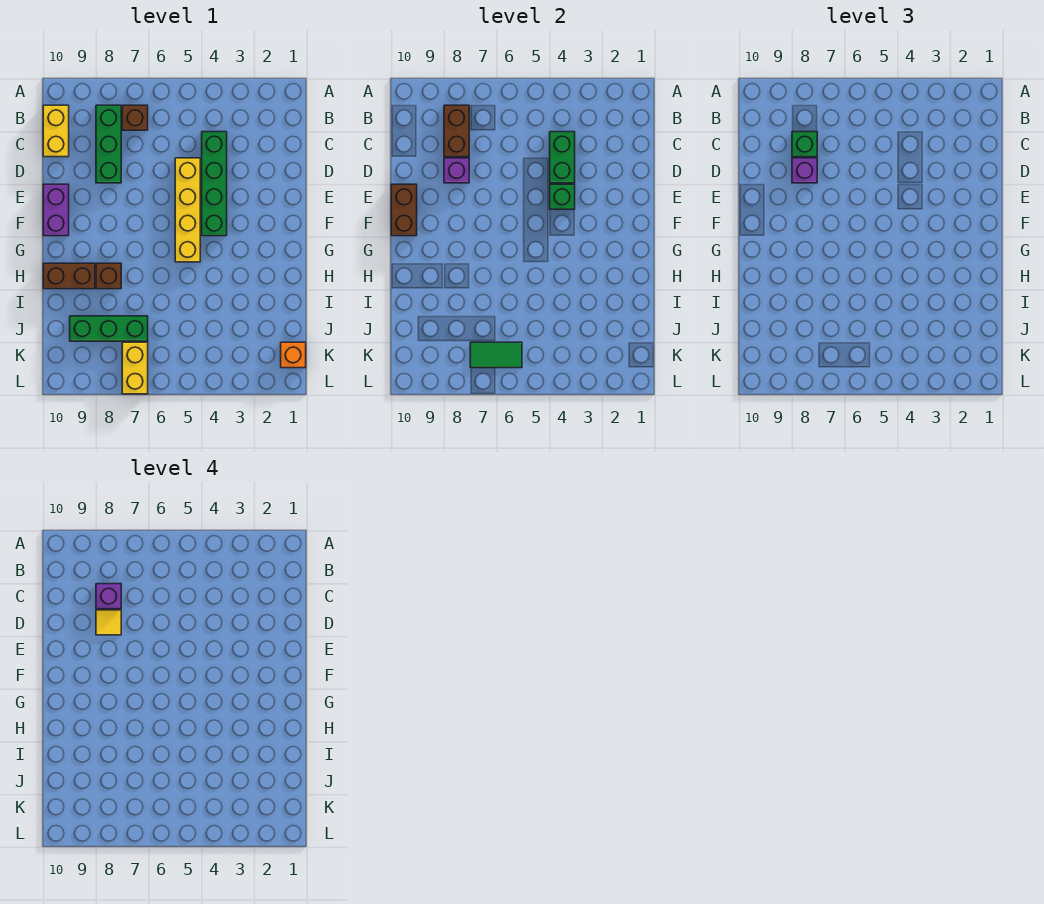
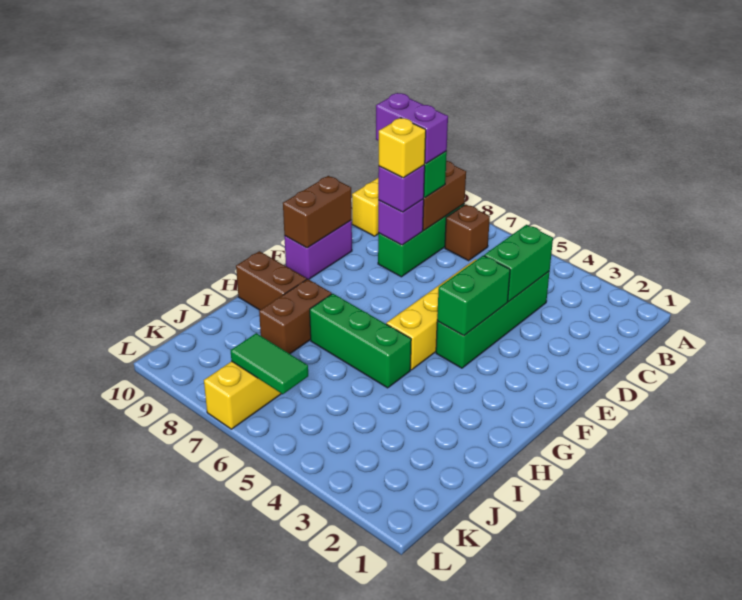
purple 1x1 brick [96,584,121,609] -> purple 1x2 brick [376,93,448,164]
yellow 1x1 tile [96,610,121,635] -> yellow 1x1 brick [379,118,426,178]
green 1x1 brick [550,184,575,209] -> green 1x2 brick [437,255,510,336]
brown 1x1 brick [96,263,121,289] -> brown 1x2 brick [259,279,332,354]
green 1x3 brick [70,316,148,341] -> green 1x3 brick moved to [310,294,411,388]
orange 1x1 brick [281,342,306,368] -> none

